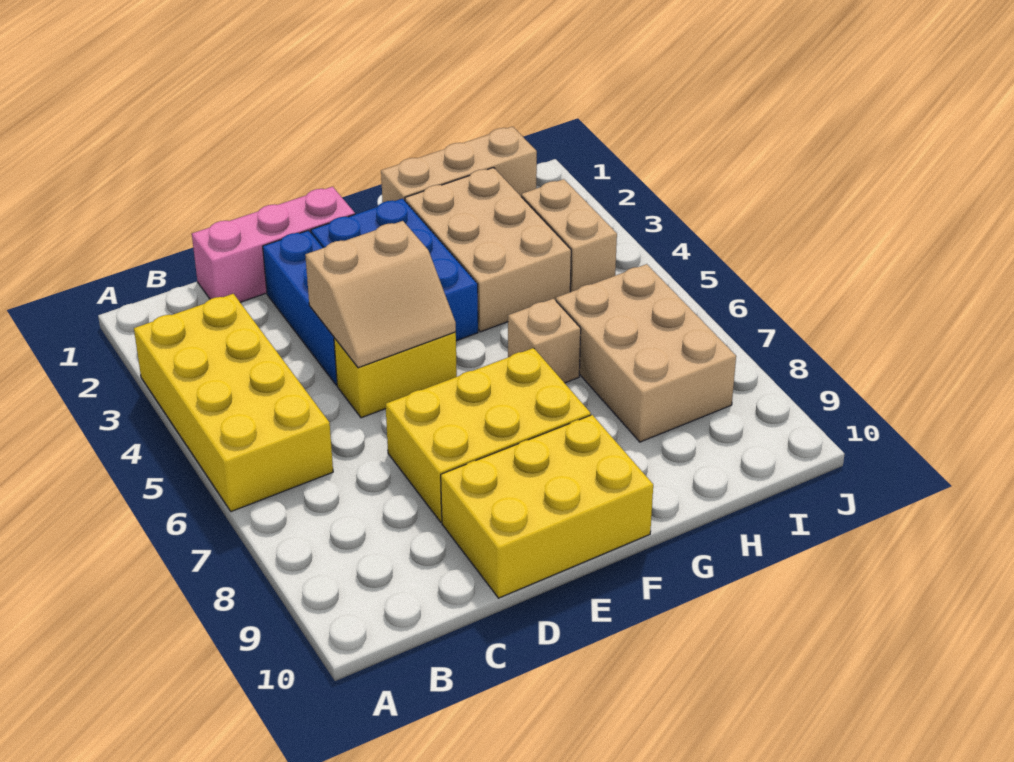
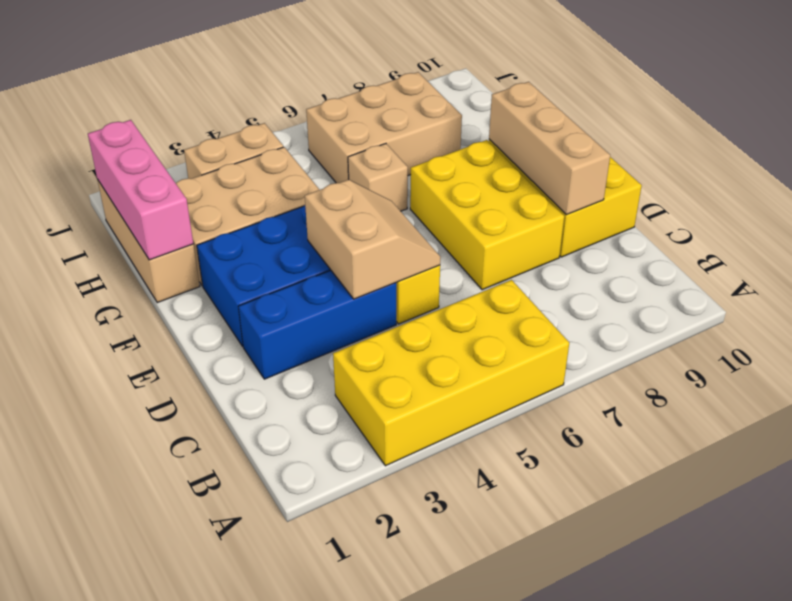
pink 1x3 brick [192,187,355,302] -> pink 1x3 brick moved to [88,120,193,260]
none -> tan 1x3 brick [489,82,610,215]

